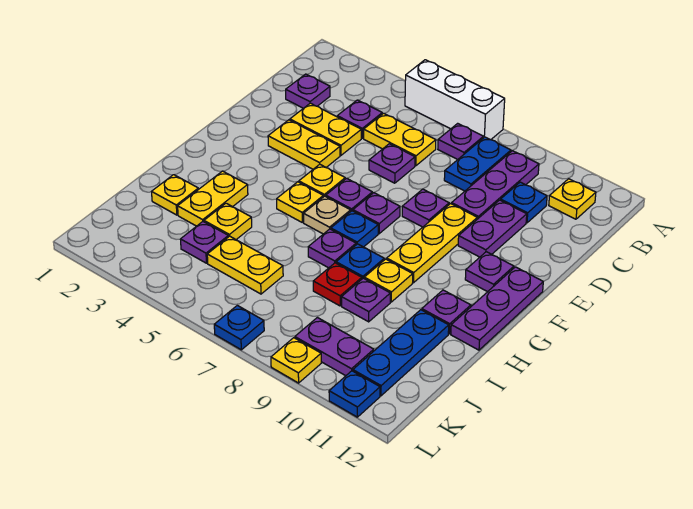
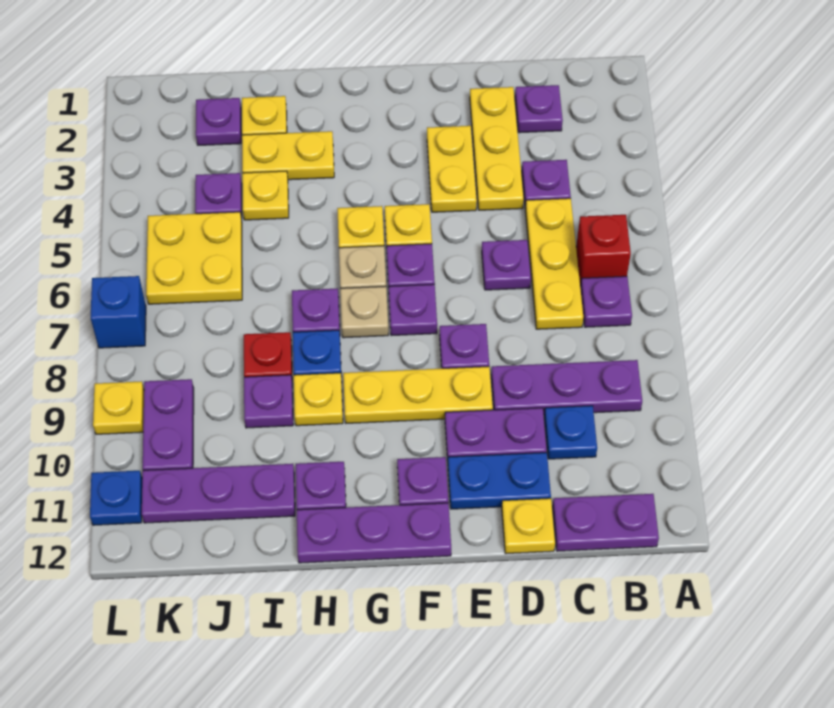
white 1x3 brick [405,60,505,140] -> none
none -> red 1x1 brick [576,215,631,286]
blue 1x2 plate [444,137,511,191] -> blue 1x2 plate moved to [448,453,551,509]
yellow 1x1 plate [549,179,596,219] -> yellow 1x1 plate moved to [502,498,555,554]
none -> purple 1x2 plate [553,494,659,551]
yellow 1x2 plate [364,113,436,166] -> yellow 1x3 plate [525,198,583,329]
yellow 1x2 plate [290,103,361,155] -> yellow 1x3 plate [470,87,524,210]
blue 1x1 plate [331,211,378,247] -> tan 1x1 plate [340,286,389,338]
blue 1x3 plate [353,310,449,396] -> purple 1x3 plate [142,464,295,523]
none -> purple 1x1 plate [196,98,241,145]
yellow 1x2 plate [207,236,283,294] -> yellow 2x2 plate [146,212,242,304]
blue 1x1 plate [214,305,264,350] -> blue 1x1 brick [91,276,146,348]

